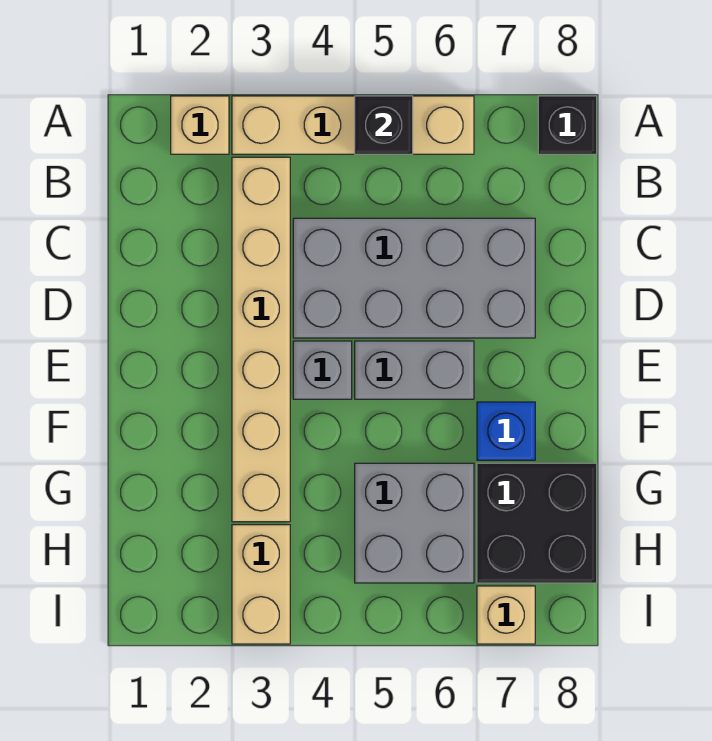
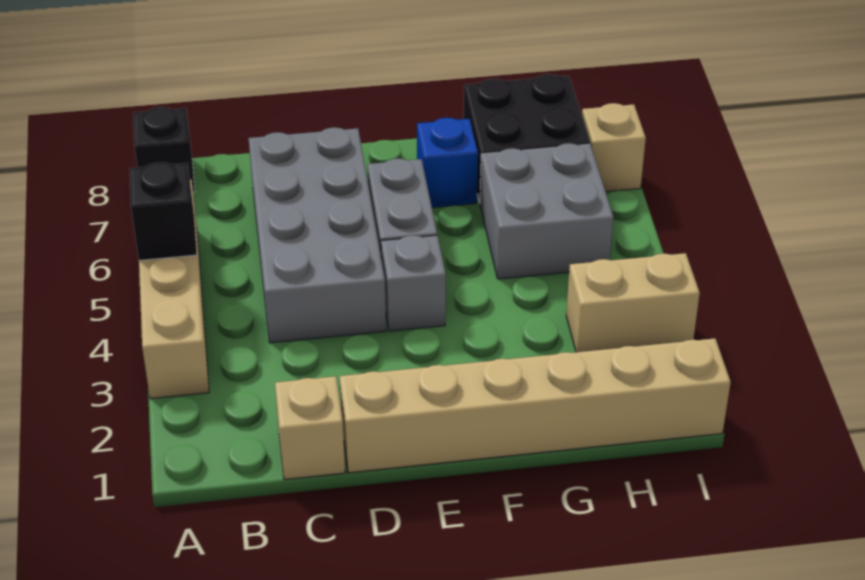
tan 1x1 brick [171,96,229,154] -> tan 1x1 brick moved to [275,376,345,480]
tan 1x6 brick [232,157,290,522] -> tan 1x6 brick moved to [340,338,731,473]

